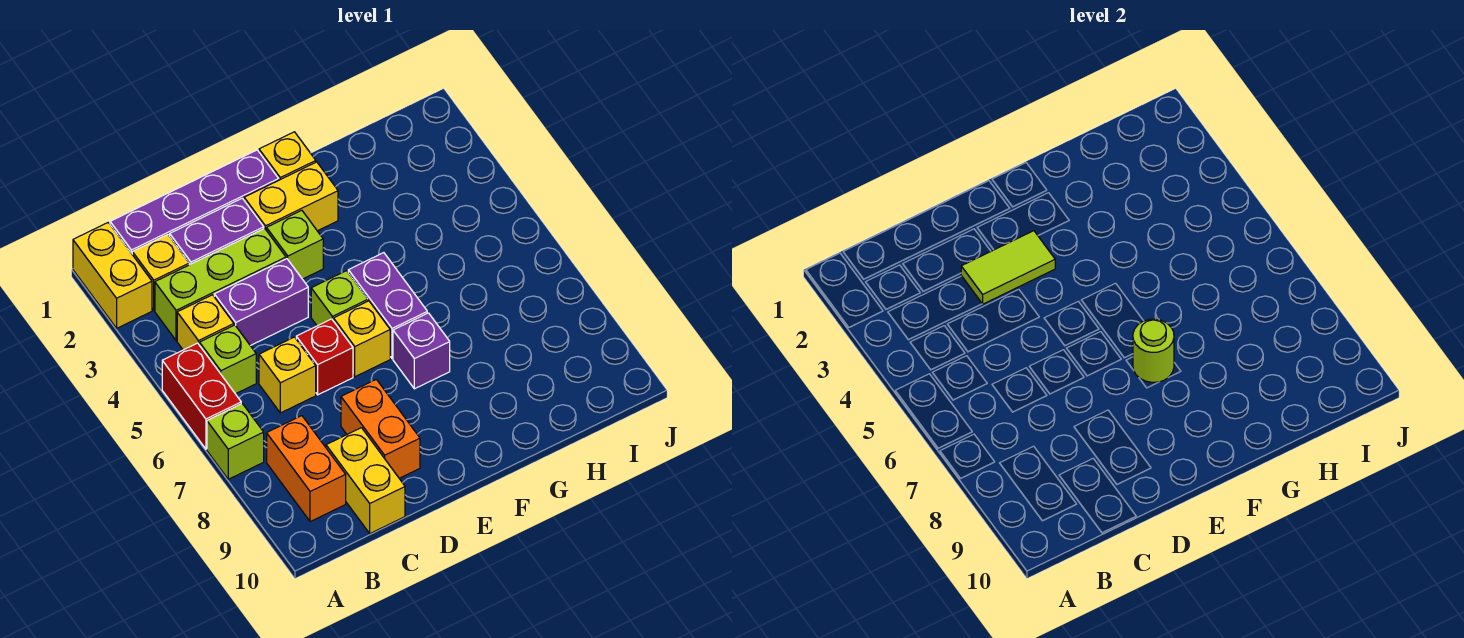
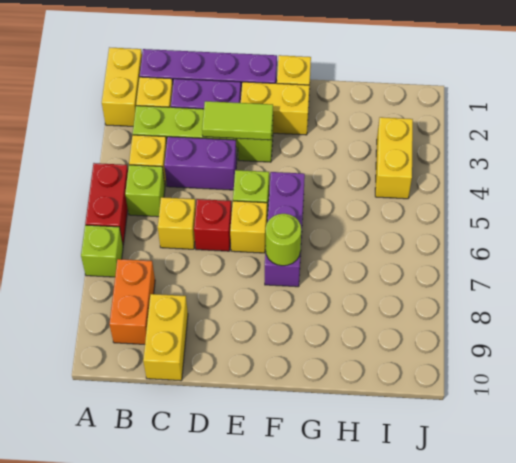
orange 1x2 brick [341,379,420,478] -> none
none -> yellow 1x2 brick [375,117,413,199]

